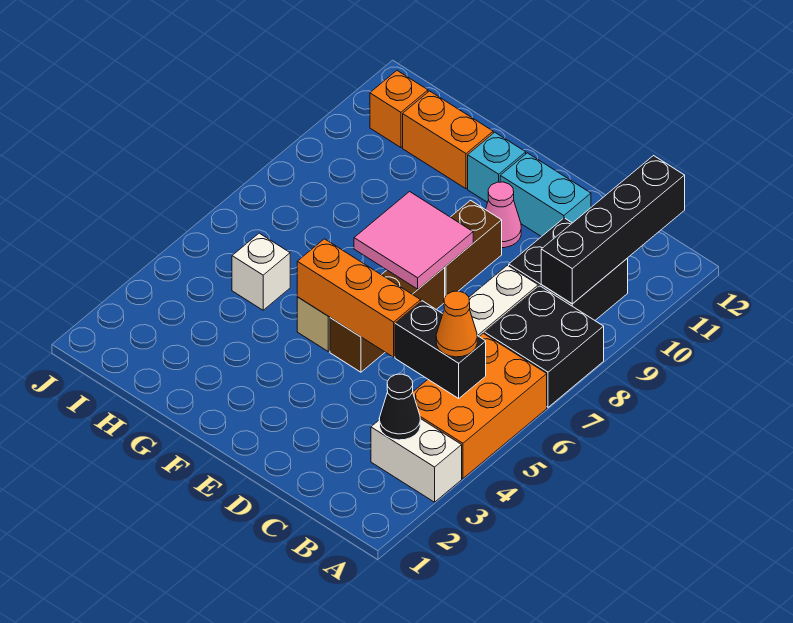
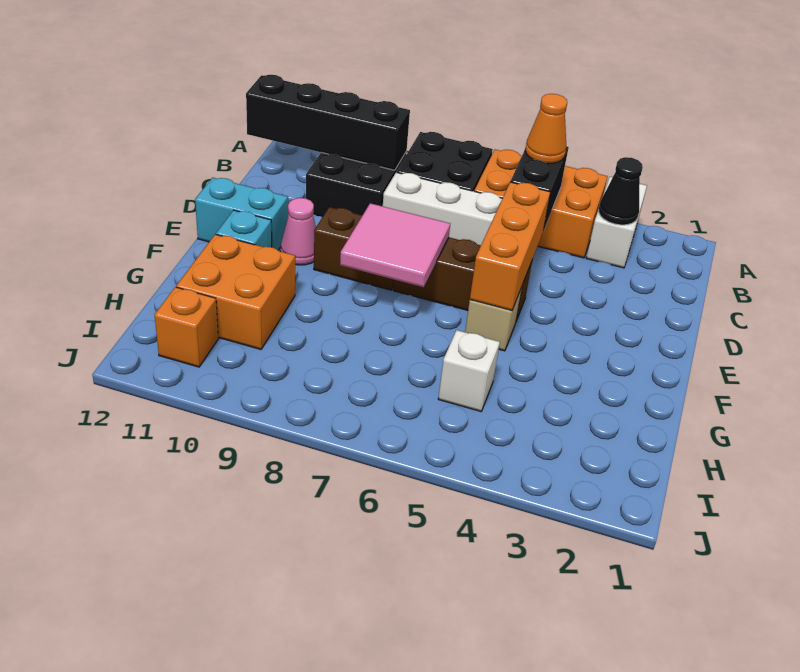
cyan 1x2 brick [500,153,591,237] -> cyan 1x2 brick turned to [195,178,288,250]
orange 1x2 brick [403,91,493,189] -> orange 2x2 brick [176,234,295,349]

